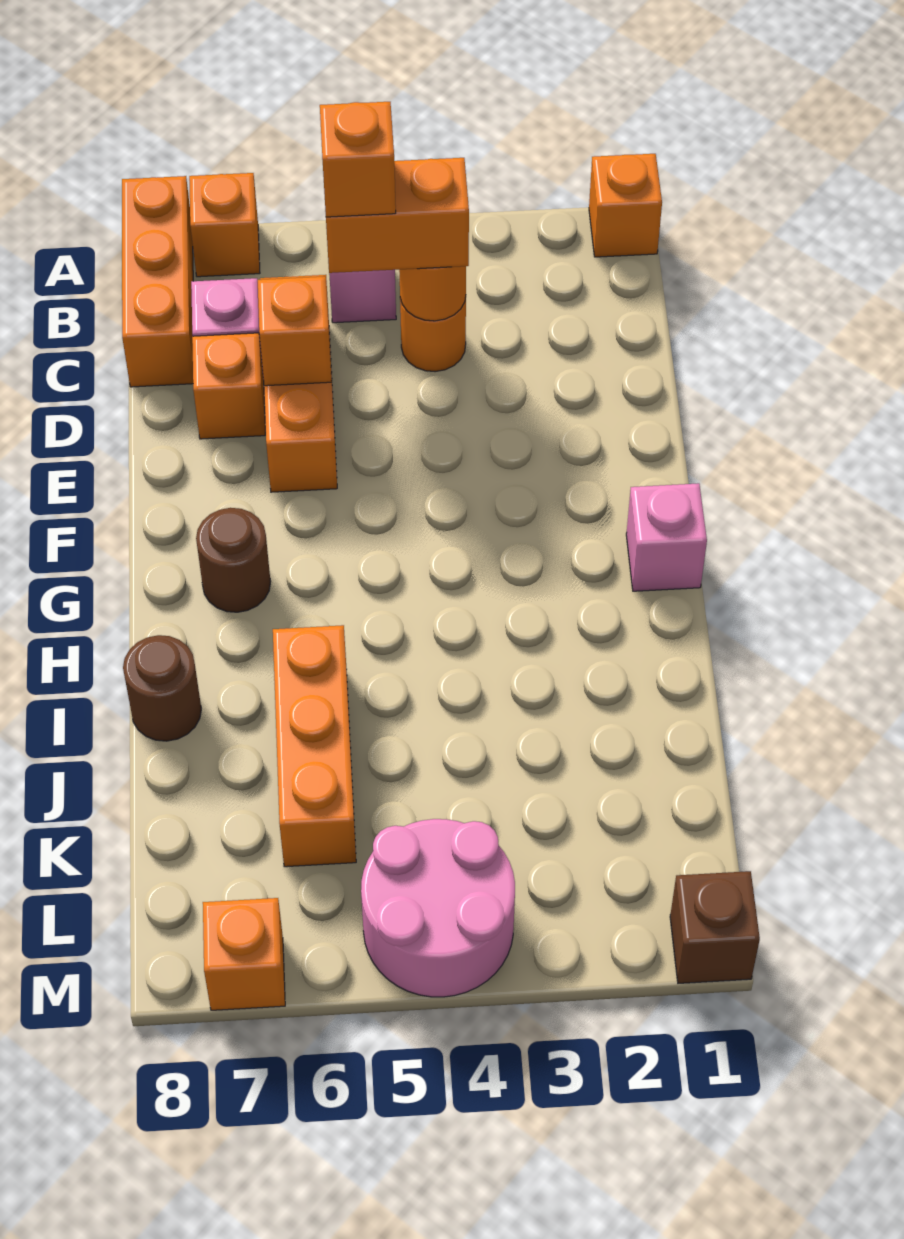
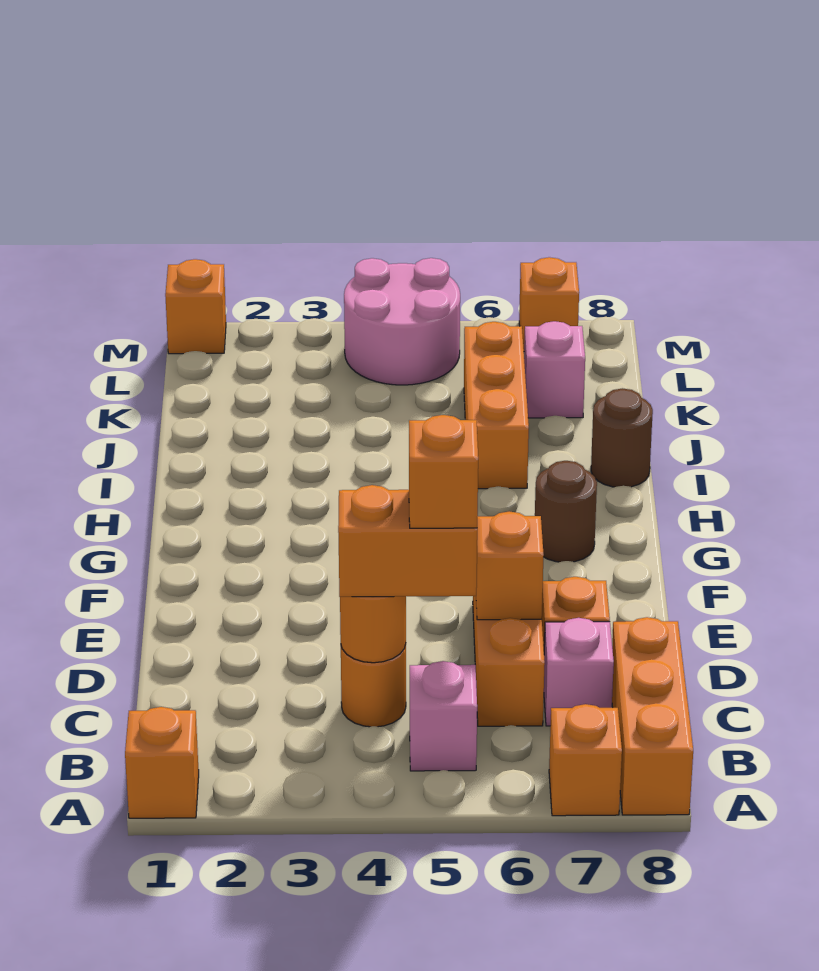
pink 1x1 brick [626,483,707,591] -> pink 1x1 brick moved to [524,321,585,418]
brown 1x1 brick [670,871,760,983] -> orange 1x1 brick [165,259,226,354]

